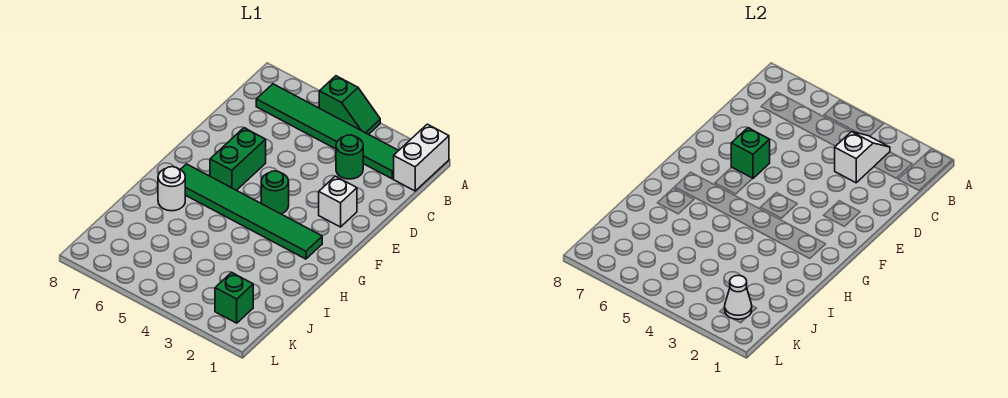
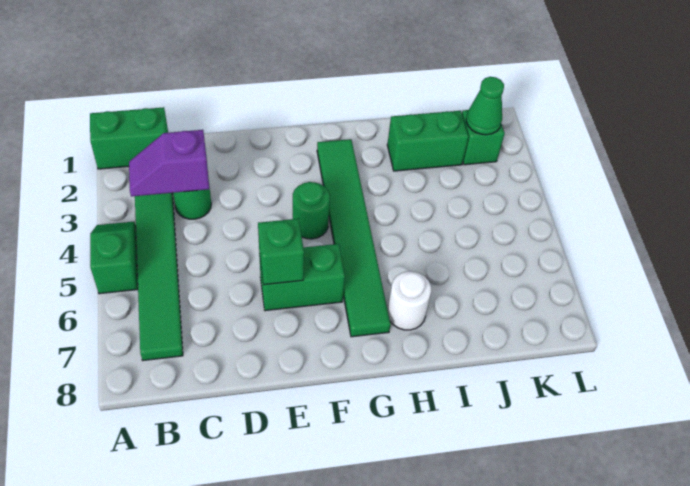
white 1x2 brick [394,124,449,191] -> green 1x2 brick [90,107,168,169]
white 1x2 slope [835,132,890,183] -> purple 1x2 slope [129,130,209,197]
white 1x1 brick [319,176,357,227] -> none
none -> green 1x2 brick [387,111,469,171]
white 1x1 cone [725,276,752,319] -> green 1x1 cone [466,77,504,135]

